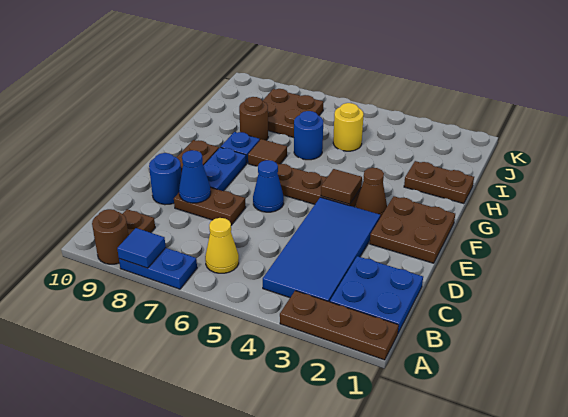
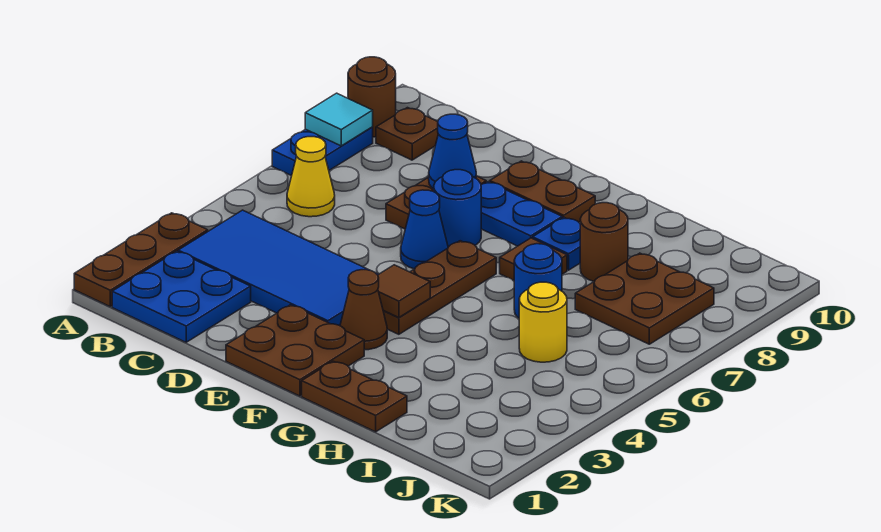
blue 1x1 tile [117,228,166,268] -> cyan 1x1 tile [305,93,373,146]
blue 1x1 round brick [149,153,181,205] -> blue 1x1 round brick moved to [434,170,481,247]
brown 1x2 plate [404,161,474,204] -> brown 1x2 plate turned to [302,361,407,432]

